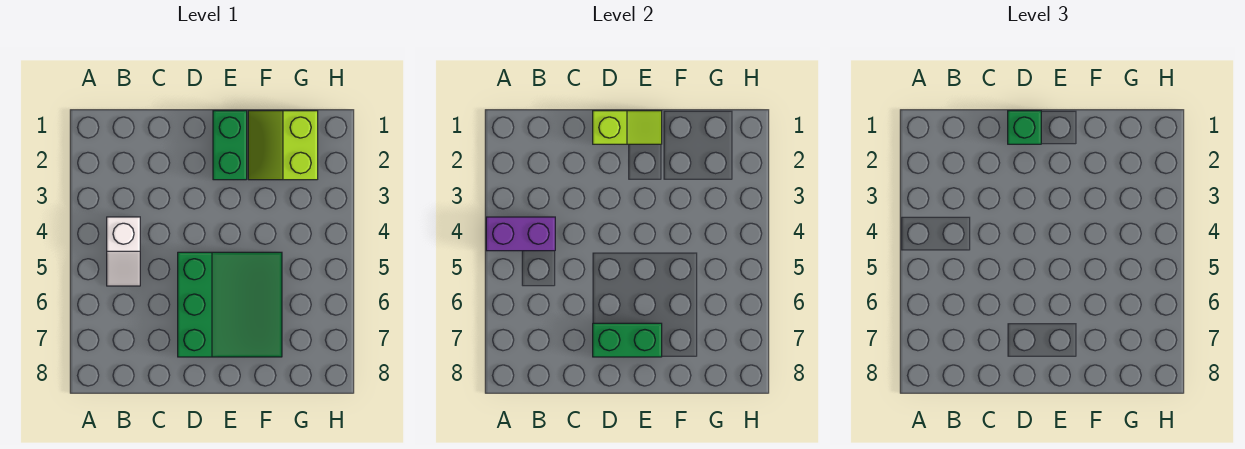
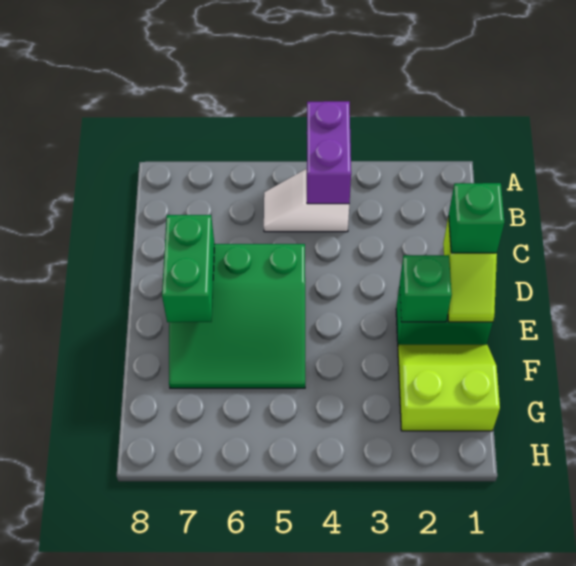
none -> green 1x1 brick [400,255,452,322]

